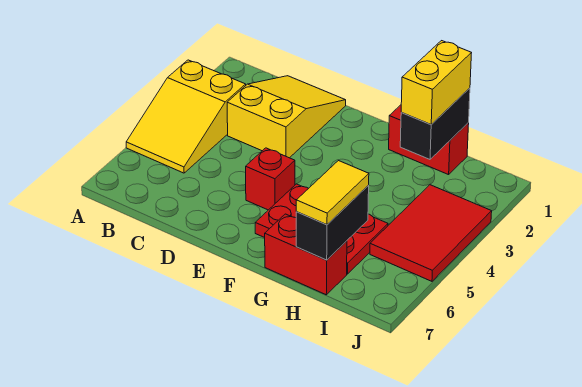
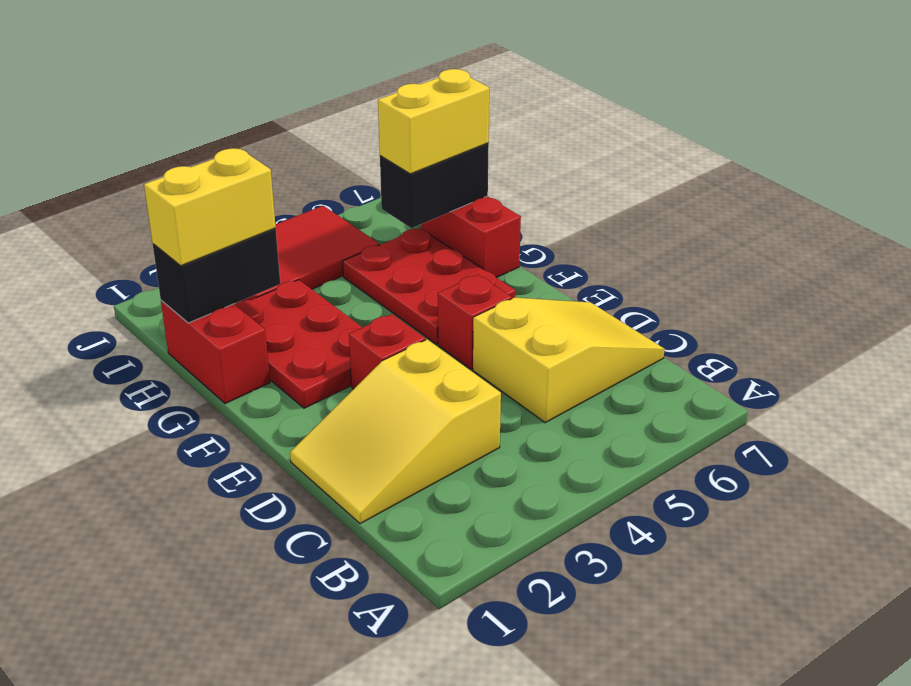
yellow 2x3 slope [126,60,246,173] -> yellow 2x3 slope moved to [473,297,665,423]
none -> red 1x1 brick [349,314,425,389]
none -> red 2x3 plate [235,280,362,408]
yellow 1x2 tile [296,161,369,225] -> yellow 1x2 brick [378,69,489,174]

